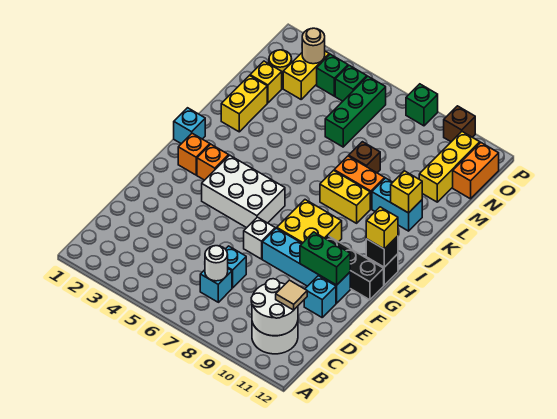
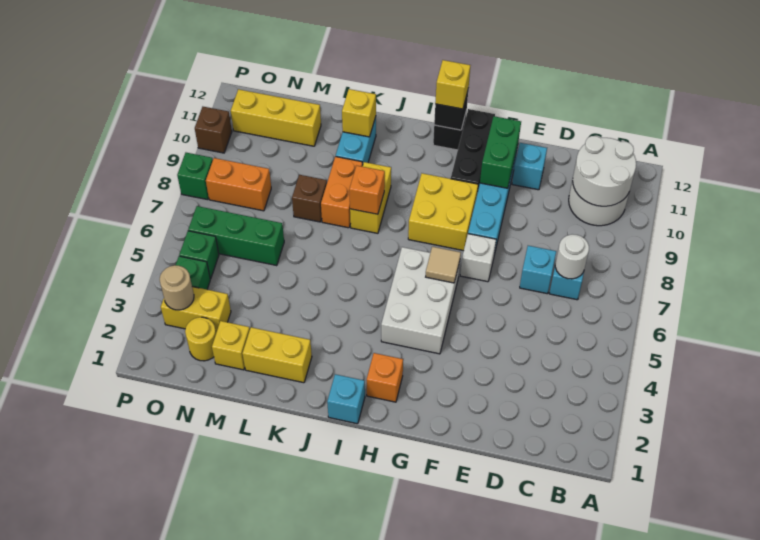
tan 1x1 tile [276,280,307,310] -> tan 1x1 tile moved to [426,247,461,283]
orange 1x1 brick [197,144,229,180] -> orange 1x1 brick moved to [349,166,385,214]
orange 1x2 brick [453,143,499,199] -> orange 1x2 brick moved to [206,158,271,211]

